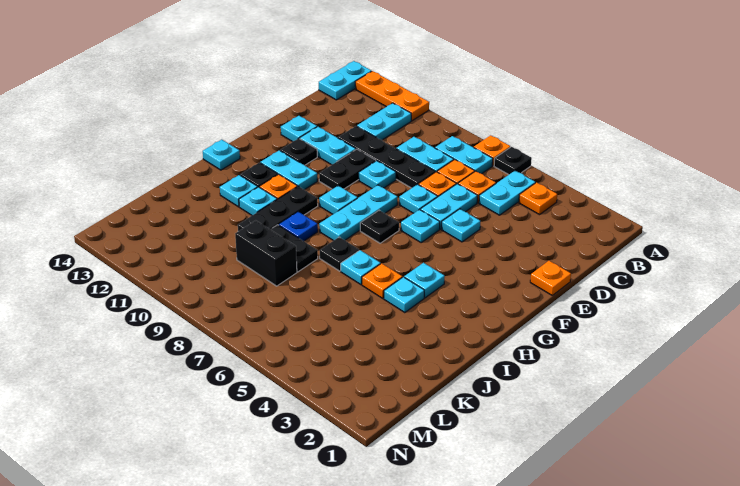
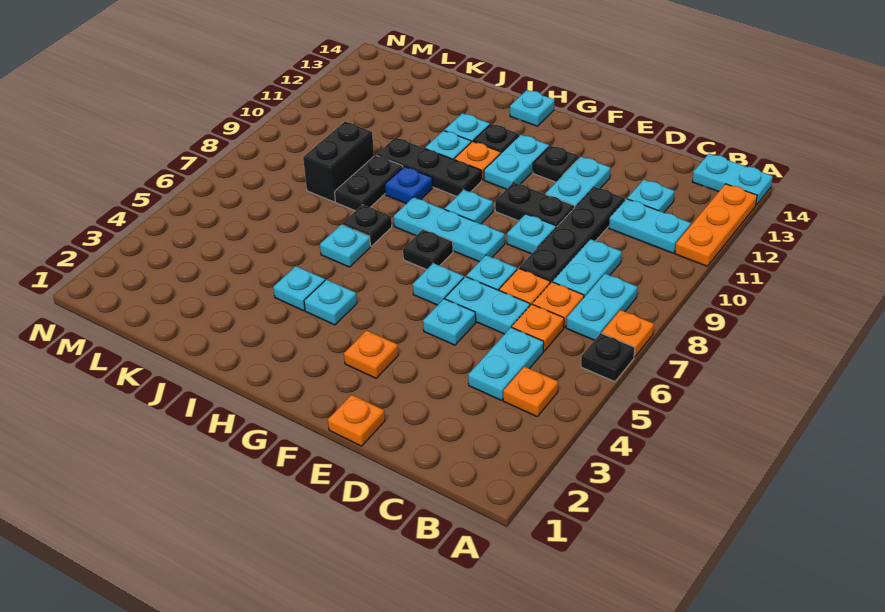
cyan 1x2 plate [479,171,535,215] -> cyan 1x2 plate turned to [468,327,544,400]
cyan 1x1 plate [281,116,317,142] -> cyan 1x1 plate moved to [627,180,675,212]
orange 1x1 plate [362,263,402,298] -> orange 1x1 plate moved to [344,330,398,378]

